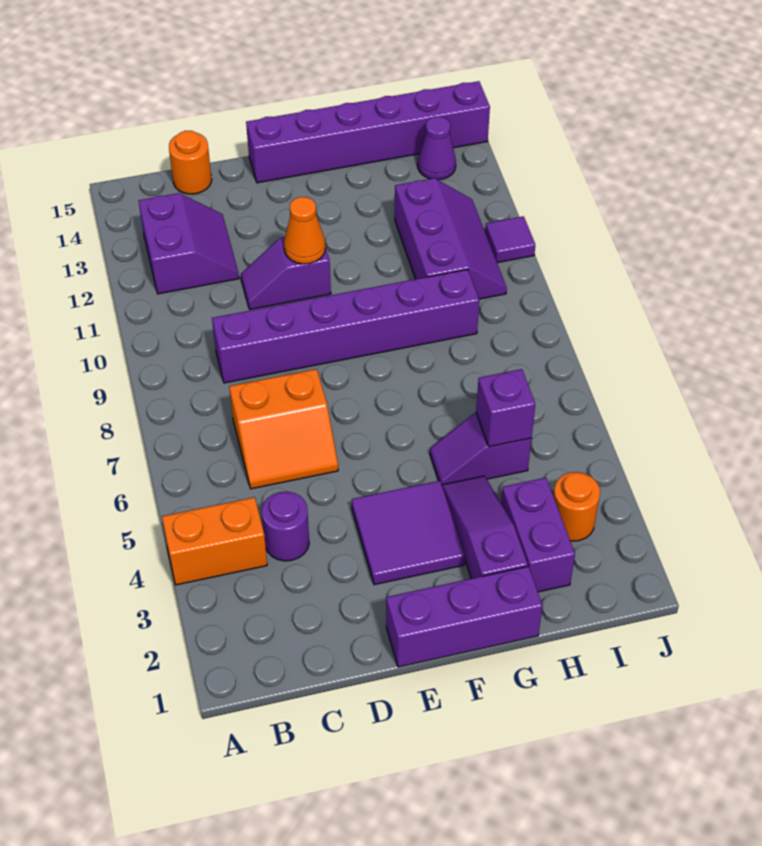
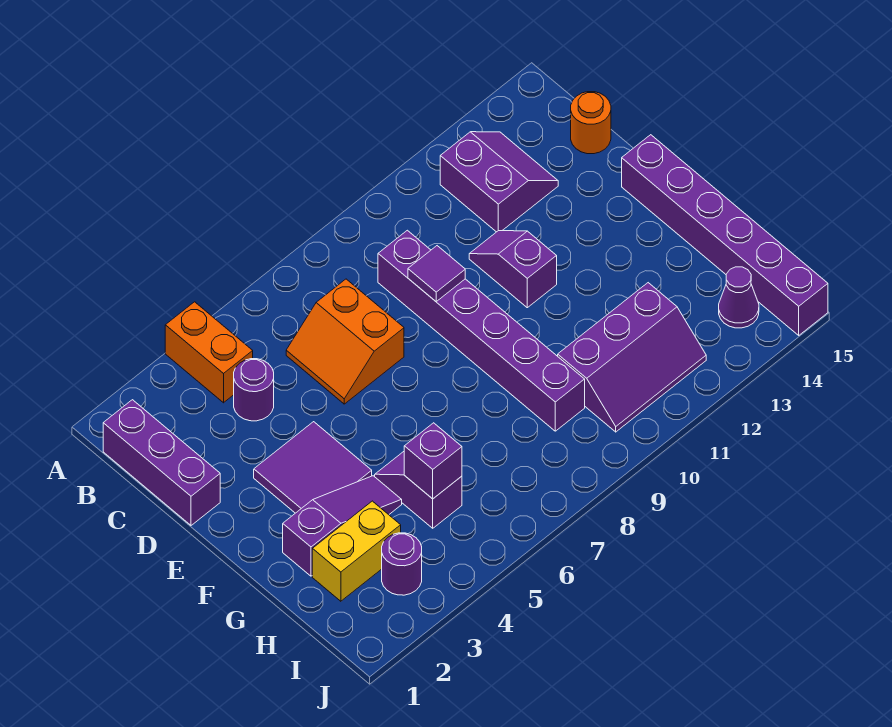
purple 2x2 slope [139,193,239,294] -> purple 2x2 slope turned to [440,132,558,232]
purple 1x3 brick [386,566,543,667] -> purple 1x3 brick moved to [103,400,220,525]
orange 1x1 cone [284,197,325,264] -> none
purple 1x2 brick [501,478,575,592] -> yellow 1x2 brick [312,501,401,601]
orange 1x1 round brick [553,472,600,541] -> purple 1x1 round brick [382,533,422,595]
purple 1x1 tile [485,216,535,263] -> purple 1x1 tile moved to [408,246,465,301]

